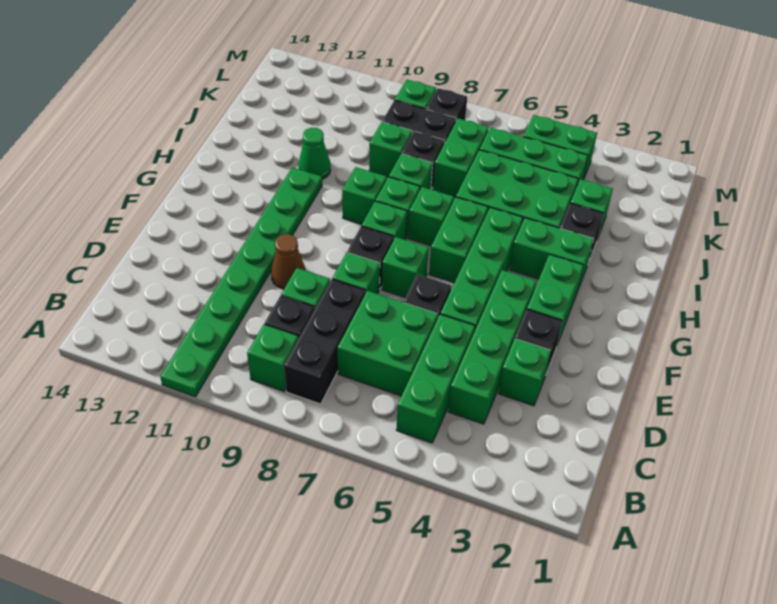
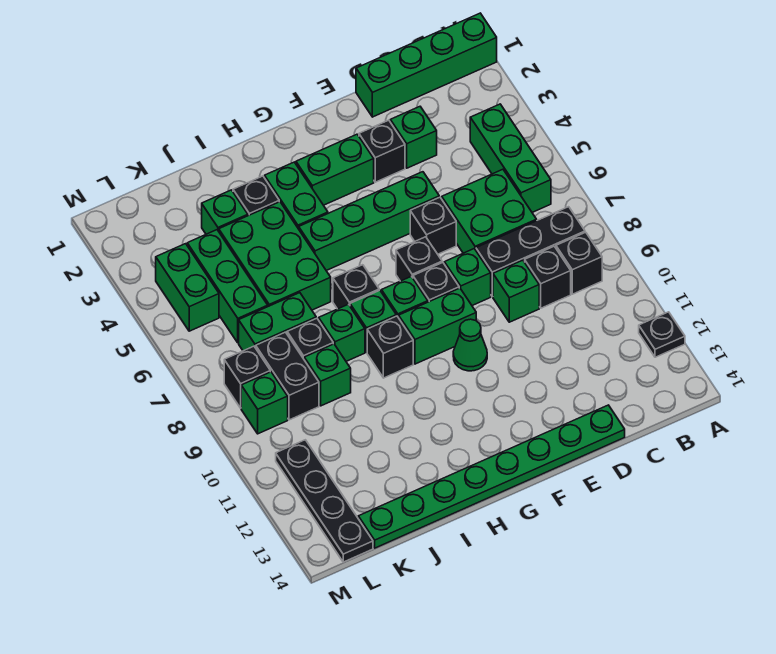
green 1x8 plate [160,167,322,397] -> green 1x8 plate moved to [358,405,625,548]
none -> black 1x1 plate [639,312,685,357]
green 1x3 brick [396,314,475,443] -> green 1x3 brick turned to [470,104,551,212]
green 1x1 brick [247,324,298,391] -> black 1x1 brick [556,232,602,294]
green 1x4 brick [448,270,536,424] -> green 1x4 brick moved to [356,13,497,117]
brown 1x1 cone [271,234,306,289] -> none
green 1x1 brick [382,237,429,298] -> black 1x1 brick [396,237,442,281]
green 1x2 brick [429,197,488,283] -> green 1x2 brick moved to [399,288,476,364]
green 1x1 brick [408,187,454,246] -> black 1x1 brick [333,265,379,309]
green 1x1 brick [342,167,387,224] -> black 1x1 brick [367,316,413,378]
green 1x1 cone [298,128,331,179] -> green 1x1 cone moved to [453,319,487,371]
none -> black 1x4 plate [276,440,373,562]

